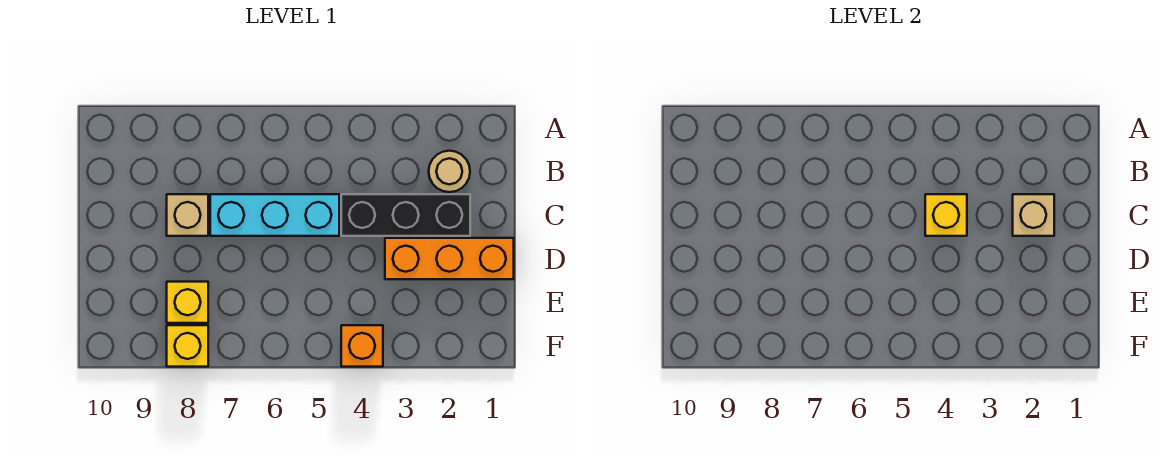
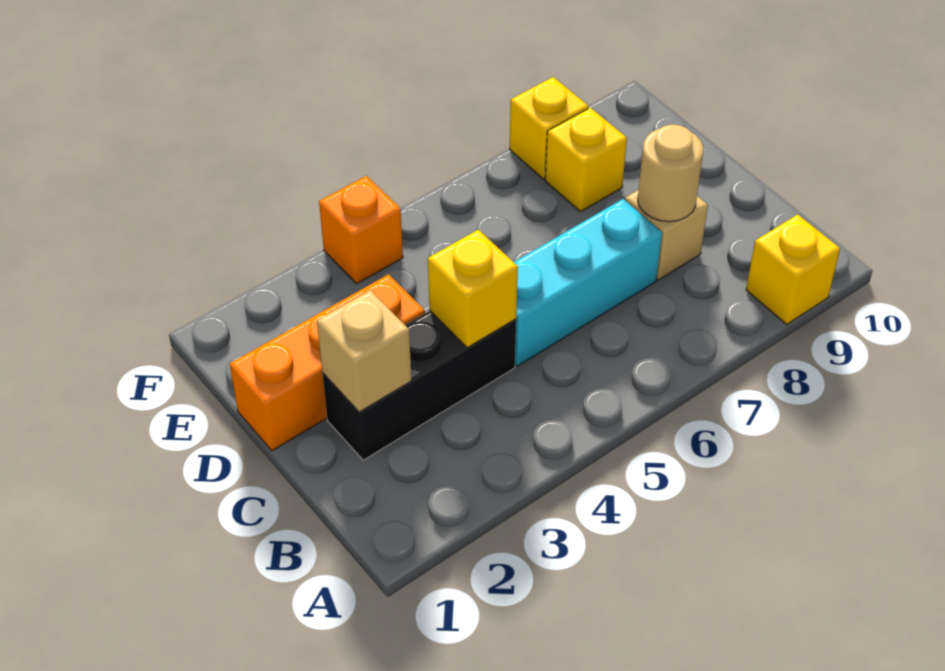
none -> yellow 1x1 brick [746,214,840,325]
tan 1x1 round brick [429,151,470,192] -> tan 1x1 round brick moved to [638,125,703,222]

